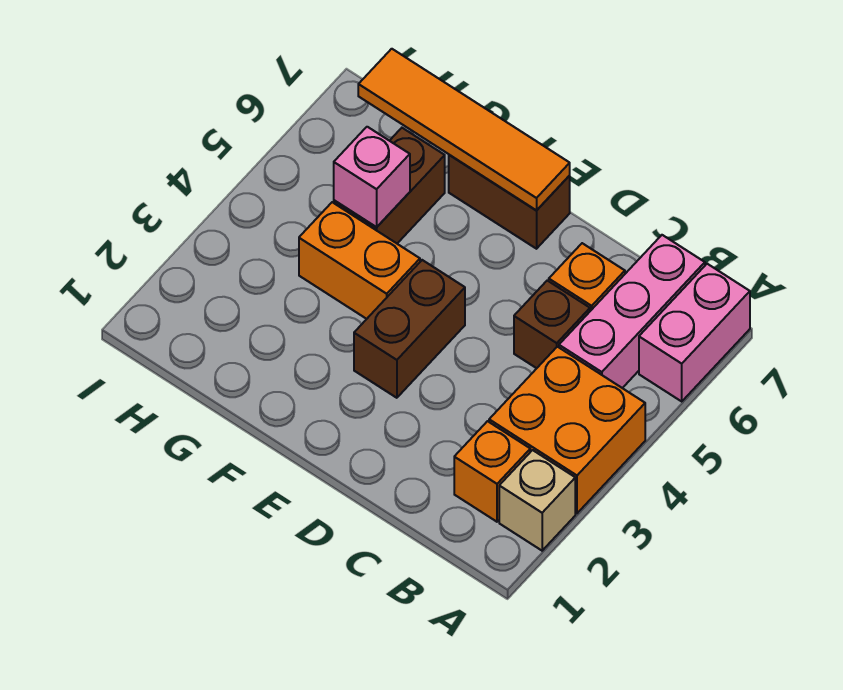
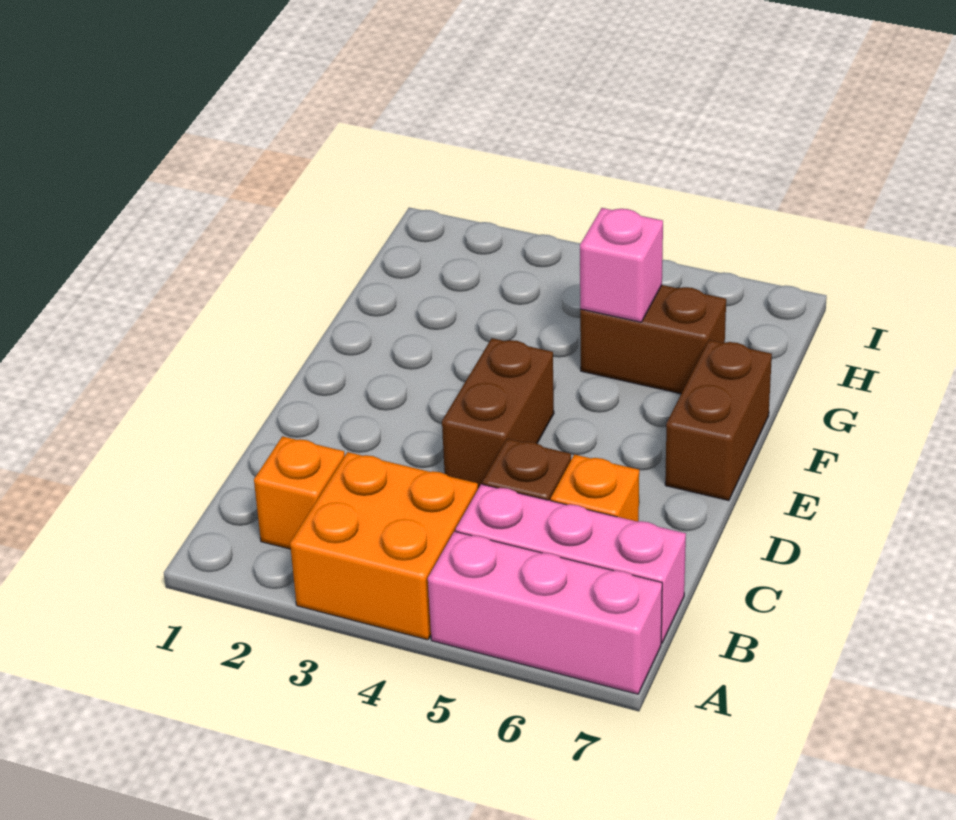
tan 1x1 brick [499,450,575,551] -> none
pink 1x2 brick [639,264,750,401] -> pink 1x3 brick [428,531,662,694]
brown 1x2 brick [354,260,465,398] -> brown 1x2 brick turned to [442,338,554,489]
orange 1x4 tile [358,49,570,211] -> none
orange 1x2 brick [299,202,420,319] -> none

